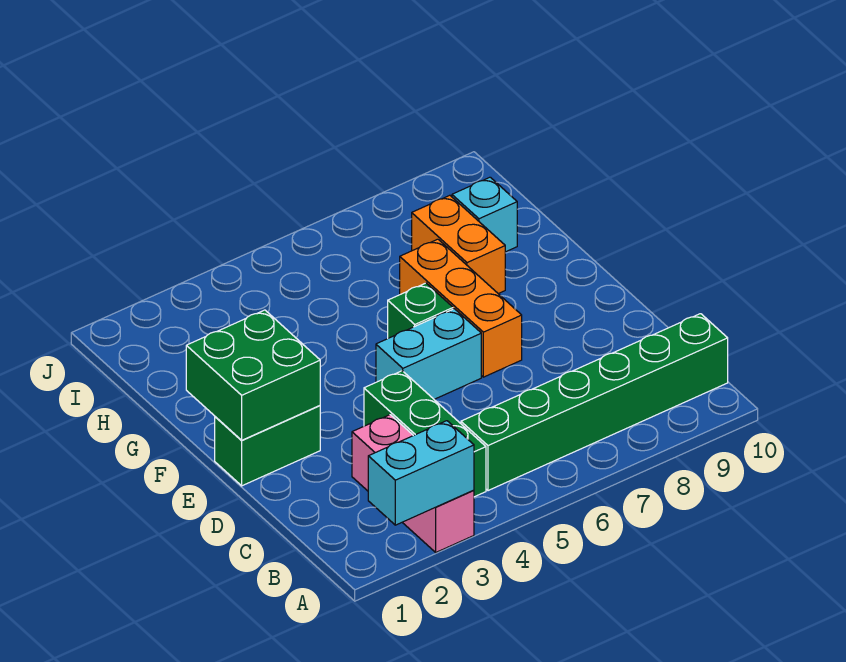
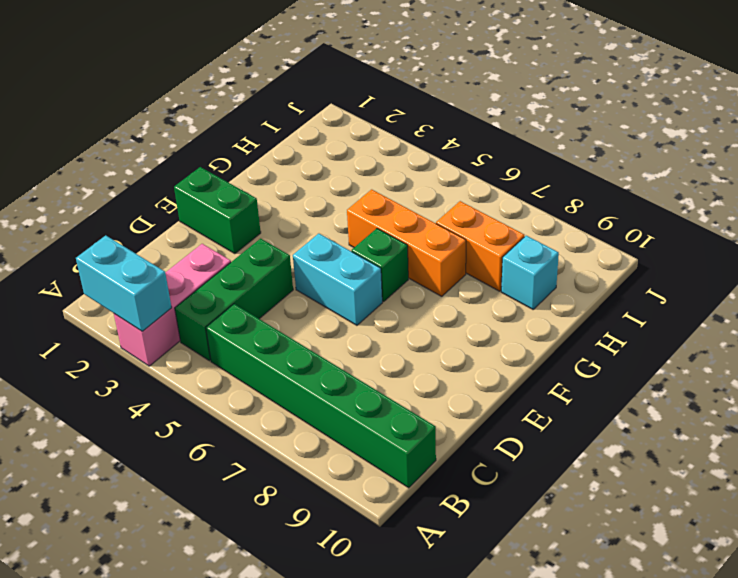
green 2x2 brick [186,310,320,440] -> none
orange 1x3 brick [400,239,522,377] -> orange 1x3 brick turned to [347,190,466,296]
orange 1x2 brick [412,195,505,294] -> orange 1x2 brick turned to [436,201,524,291]

